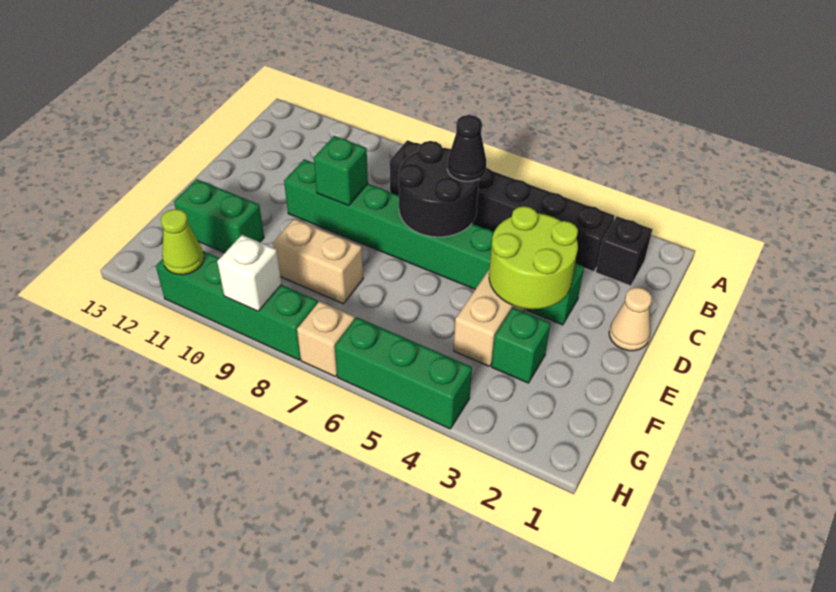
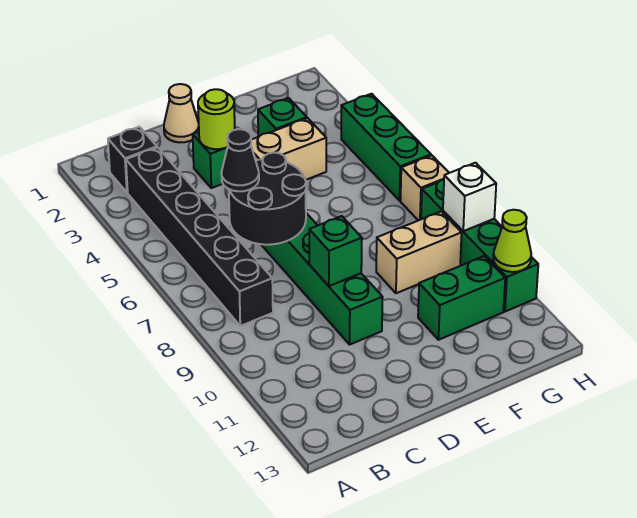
lime 2x2 round brick [489,206,578,309] -> lime 1x1 round brick [198,89,235,149]
tan 1x2 brick [273,219,363,304] -> tan 1x2 brick turned to [376,211,462,293]
green 1x2 brick [174,179,264,253] -> green 1x2 brick turned to [418,256,505,340]

